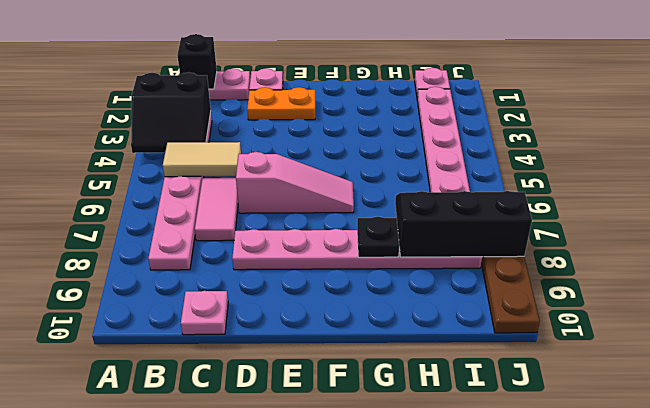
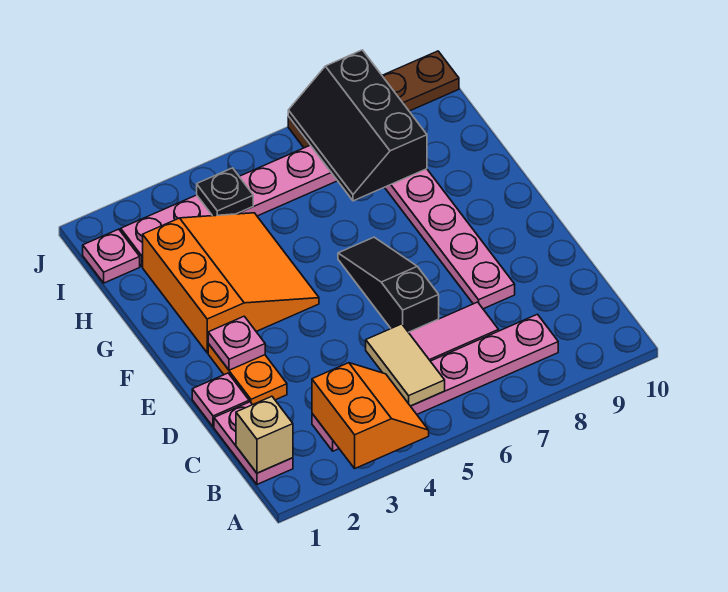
black 2x2 slope [131,72,211,153] -> orange 2x2 slope [312,363,429,468]
black 1x1 brick [177,34,217,89] -> tan 1x1 brick [236,396,293,473]
pink 1x1 plate [181,291,228,335] -> pink 1x1 plate moved to [208,316,265,370]
pink 1x3 slope [236,152,354,213] -> black 1x3 slope [338,237,439,332]
none -> orange 3x3 slope [143,213,319,353]
black 1x1 plate [357,217,399,257] -> black 1x1 plate moved to [197,168,253,216]

